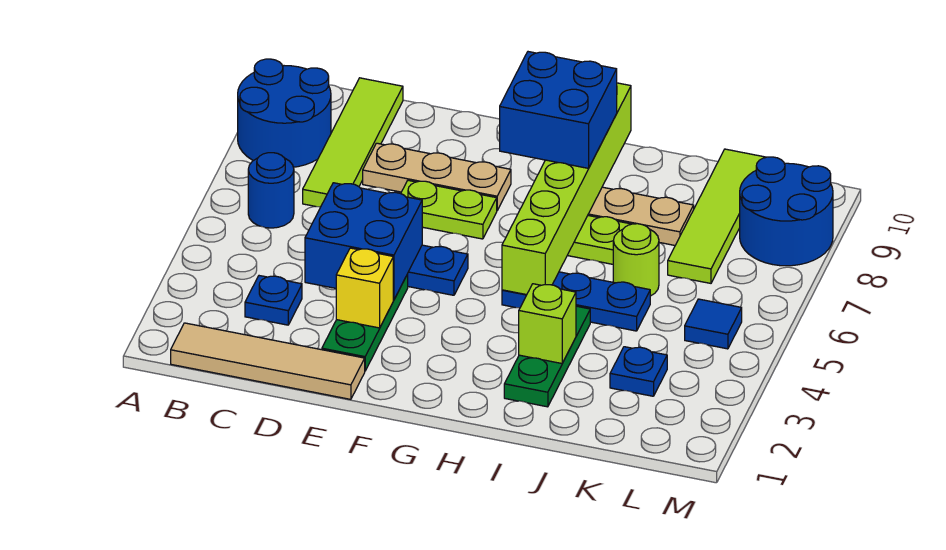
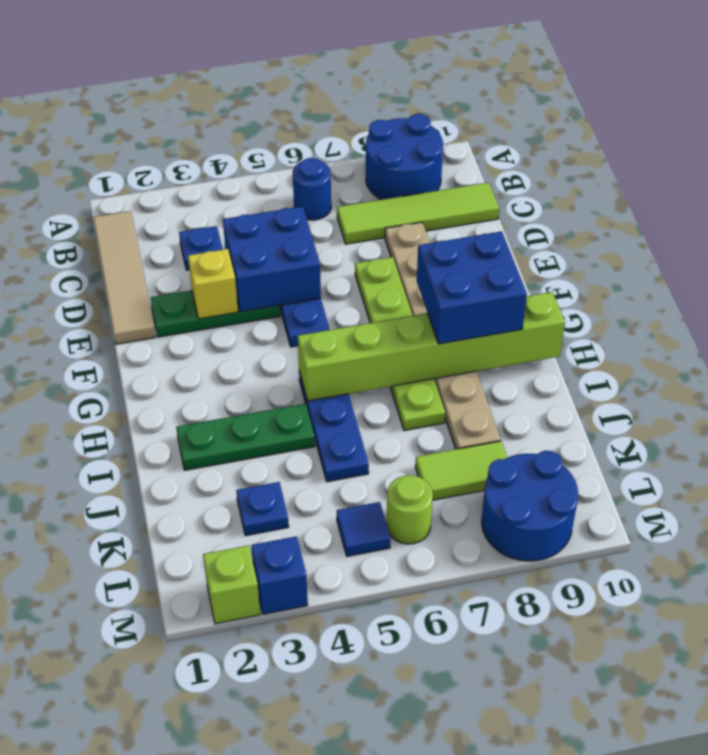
lime 1x1 brick [519,284,576,363] -> lime 1x1 brick moved to [203,545,260,624]
lime 1x1 round brick [613,224,659,296] -> lime 1x1 round brick moved to [387,475,433,544]
lime 1x4 tile [668,149,766,283] -> lime 1x2 tile [415,441,507,500]
none -> blue 1x1 brick [251,536,308,614]

